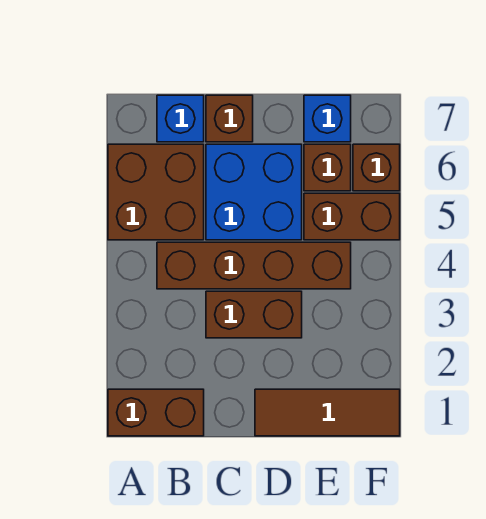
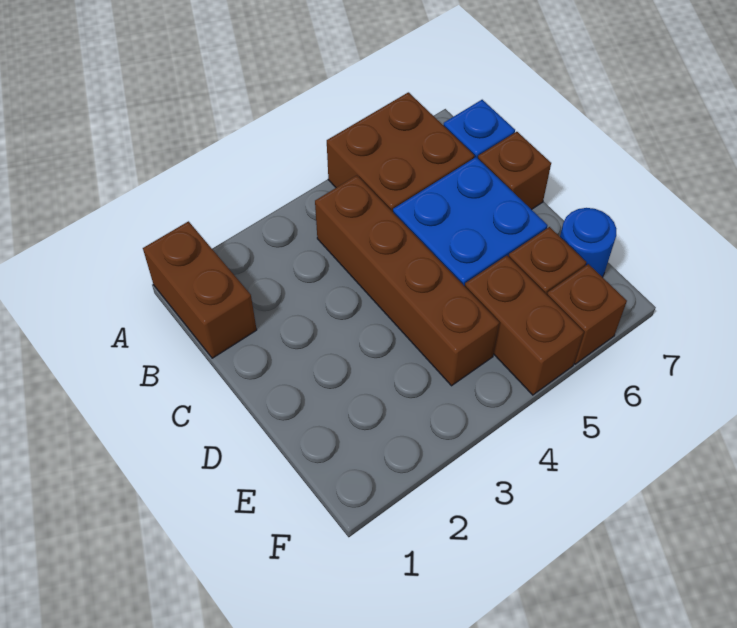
brown 1x2 brick [206,291,302,338] -> none
brown 1x3 tile [255,389,400,436] -> none
blue 1x1 brick [304,95,351,142] -> blue 1x1 round brick [560,208,616,277]

